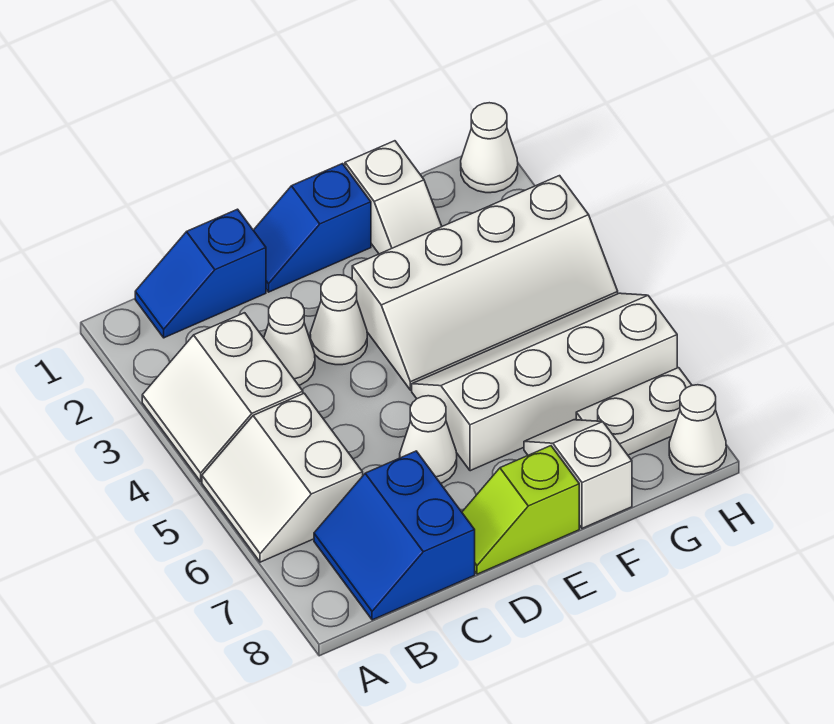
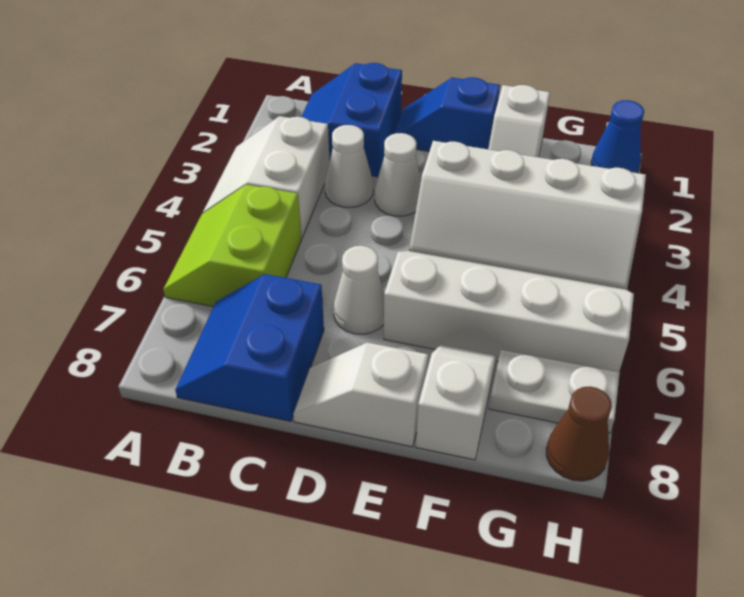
white 2x2 slope [202,393,363,562] -> lime 2x2 slope [163,185,301,307]
blue 1x2 slope [135,209,266,338] -> blue 2x2 slope [301,63,402,177]
lime 1x2 slope [462,446,579,574] -> white 1x2 slope [293,343,428,447]
white 1x1 cone [461,103,518,193] -> blue 1x1 cone [591,100,644,173]
white 1x1 cone [669,385,726,475] -> brown 1x1 cone [546,386,612,481]

